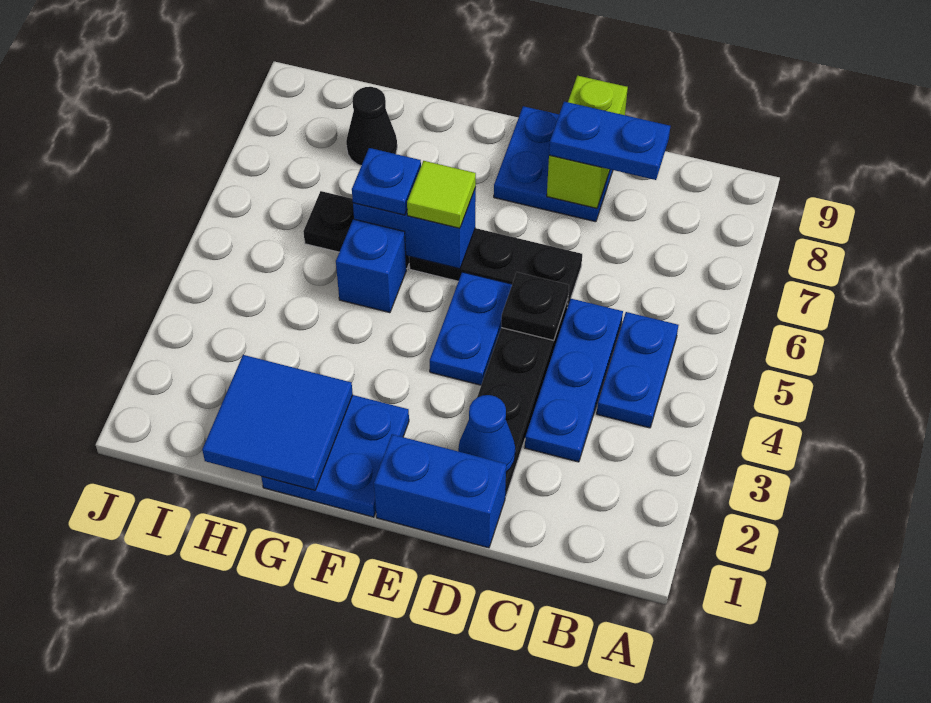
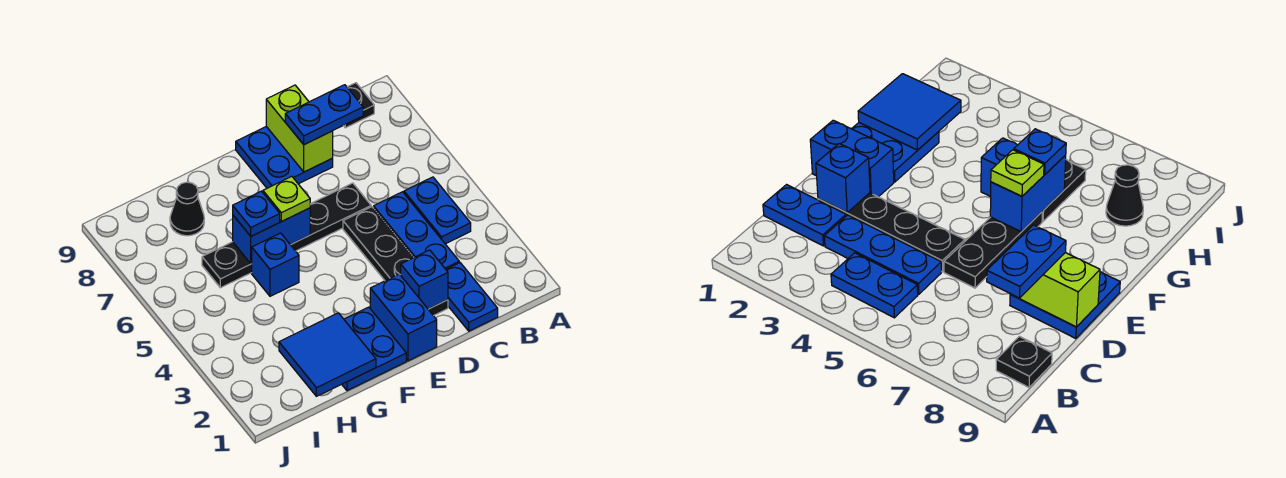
blue 1x2 brick [374,434,506,548] -> blue 1x2 brick turned to [370,274,437,361]
blue 1x1 cone [458,395,515,472] -> blue 1x1 brick [401,250,448,309]
black 1x1 plate [501,272,569,340] -> black 1x1 plate moved to [344,83,374,128]
blue 1x2 plate [430,272,512,385] -> blue 1x2 plate moved to [446,263,498,331]
lime 1x1 tile [407,161,476,228] -> lime 1x1 plate [263,176,310,222]

